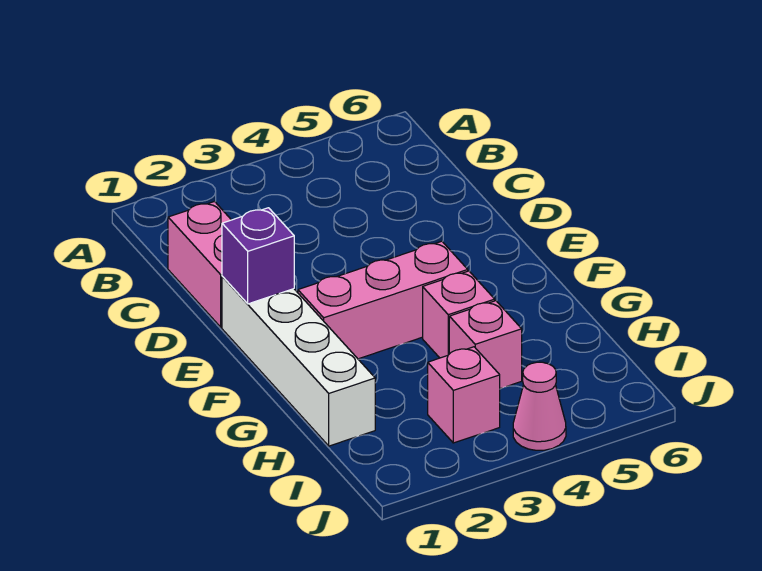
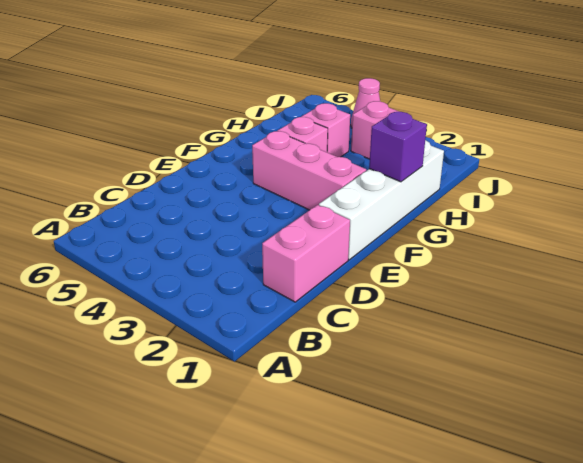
purple 1x1 brick [222,208,294,304] -> purple 1x1 brick moved to [369,112,427,182]

